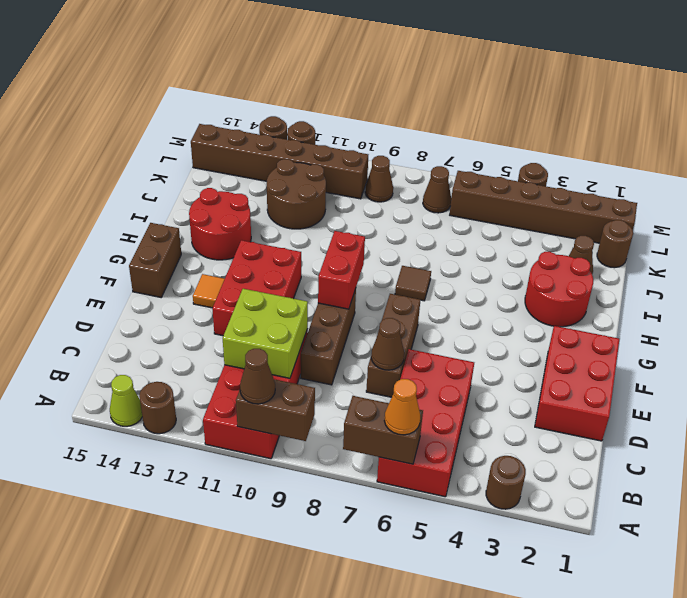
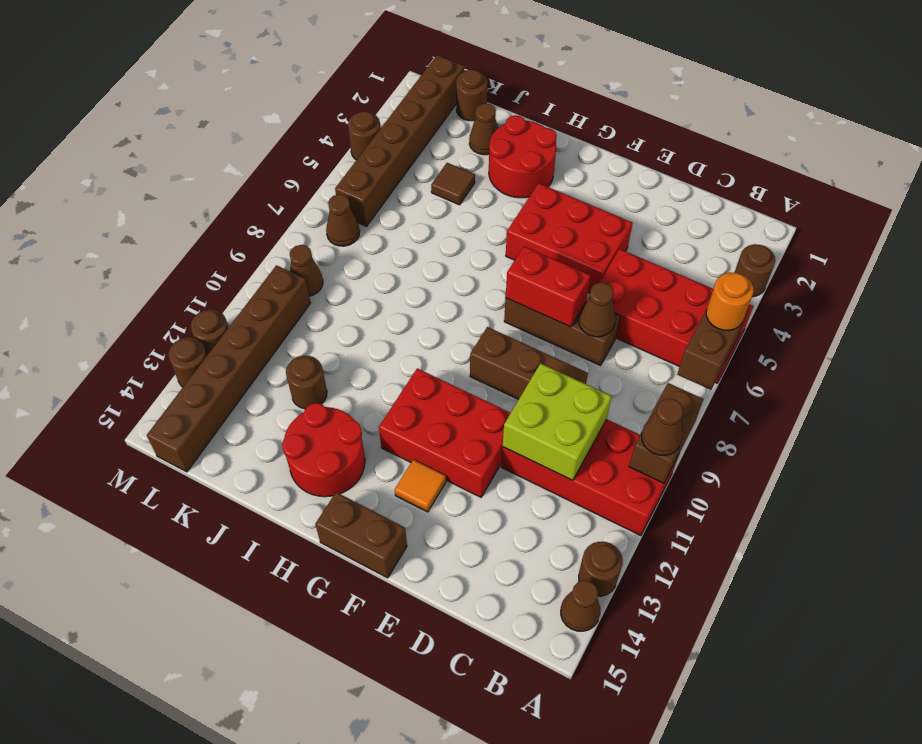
orange 1x1 cone [384,379,420,435] -> orange 1x1 round brick [706,272,754,330]
lime 1x1 cone [110,375,142,426] -> brown 1x1 cone [561,580,600,631]
red 2x3 brick [535,326,619,441] -> red 2x3 brick moved to [506,183,633,293]
red 1x2 brick [318,231,365,309] -> red 1x2 brick moved to [506,246,591,327]
brown 1x1 tile [395,266,431,301] -> brown 1x1 tile moved to [431,163,475,205]
brown 2x2 round brick [267,159,326,229] -> brown 1x1 round brick [286,356,327,409]

